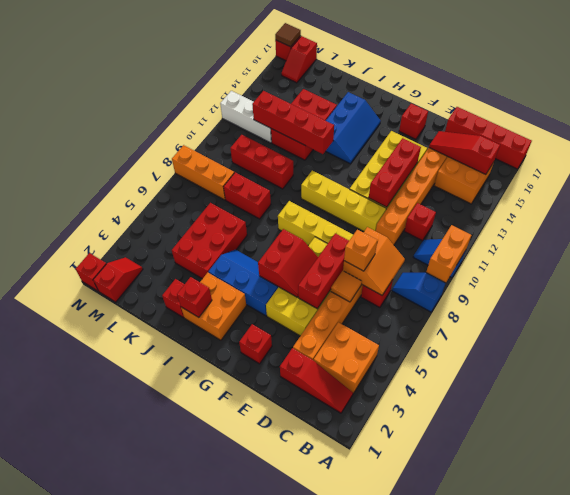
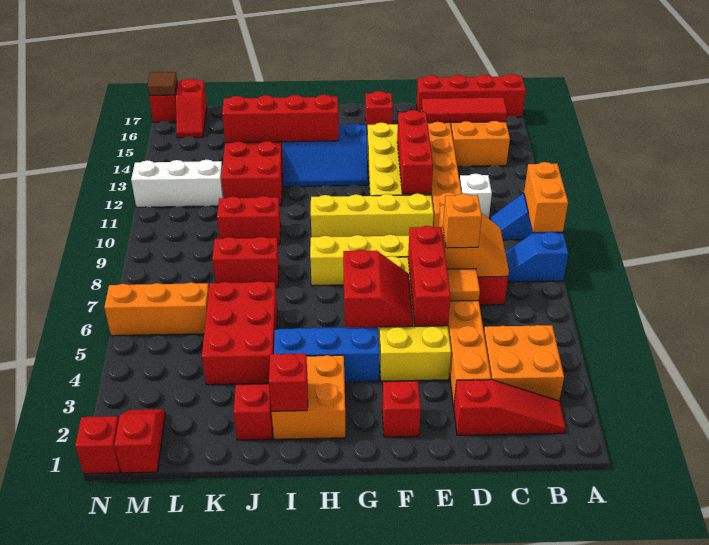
red 1x3 slope [429,131,500,174] -> red 1x3 tile [422,97,507,123]
red 1x1 brick [405,203,436,241] -> white 1x1 brick [460,174,492,219]
blue 2x3 slope [326,92,381,164] -> blue 2x3 slope turned to [283,123,368,187]
red 1x4 brick [252,91,334,154] -> red 1x4 brick moved to [222,95,339,143]
red 1x3 brick [230,135,293,189] -> red 1x2 brick [217,196,281,244]
orange 1x3 brick [172,145,234,200] -> orange 1x3 brick moved to [104,283,209,336]

